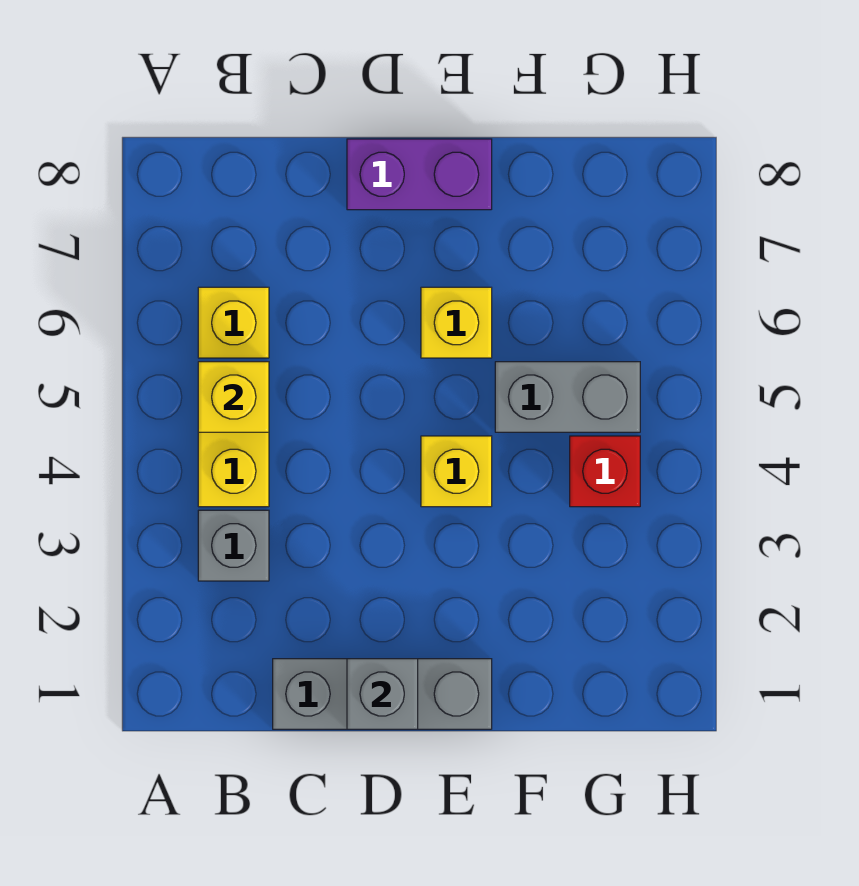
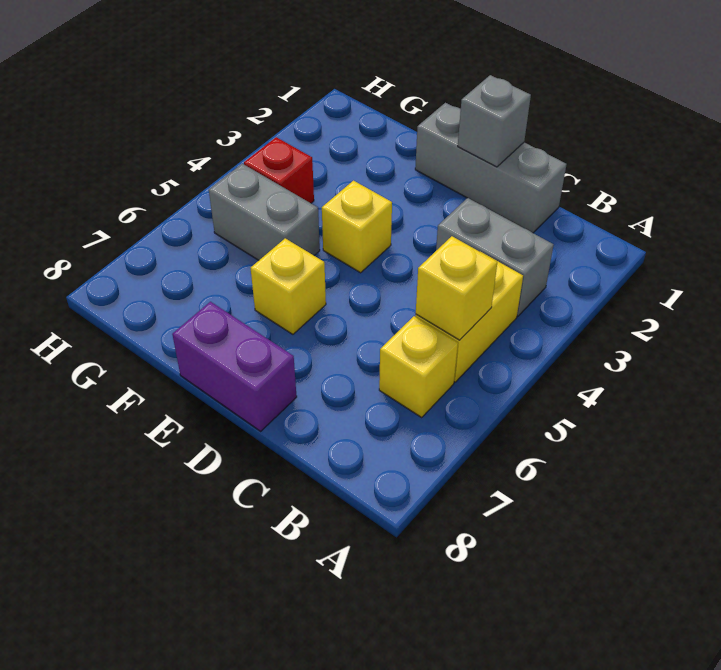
grey 1x1 brick [198,510,269,581] -> grey 1x2 brick [436,198,554,316]

